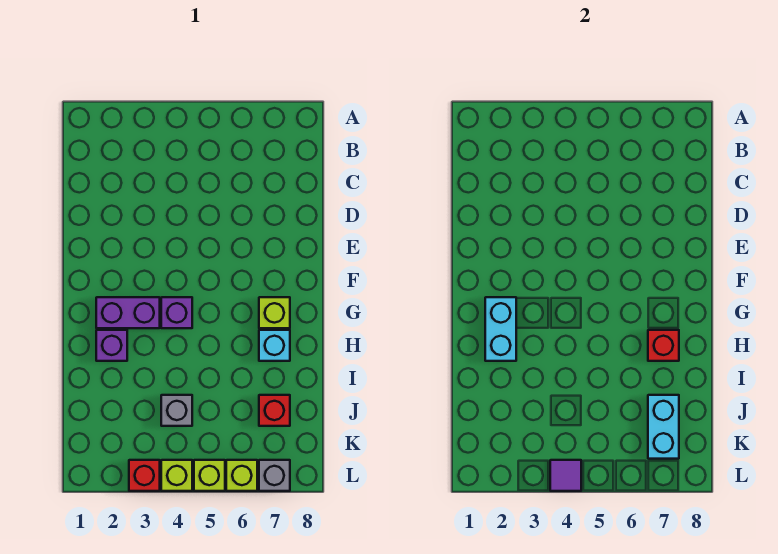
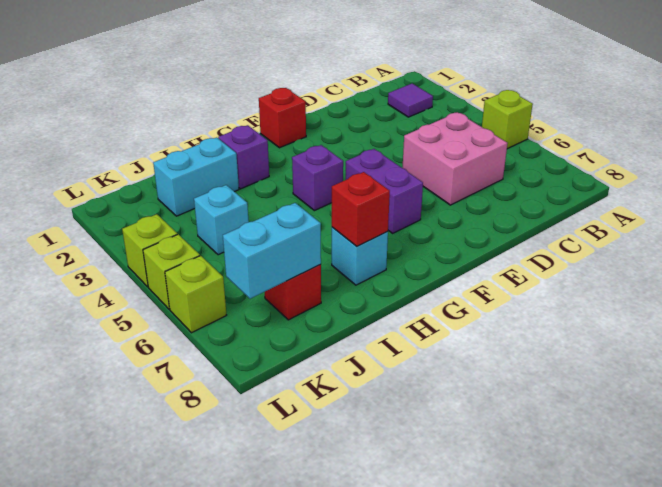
none -> pink 2x2 brick [403,112,508,205]
purple 1x2 brick [96,297,160,328] -> purple 1x2 brick moved to [346,149,423,233]
cyan 1x2 brick [485,297,516,361] -> cyan 1x2 brick moved to [153,137,239,216]
lime 1x1 brick [259,297,290,328] -> lime 1x1 brick moved to [482,90,533,149]
grey 1x1 brick [161,395,192,426] -> cyan 1x1 brick [194,185,249,255]
red 1x1 brick [129,460,160,491] -> red 1x1 brick moved to [259,88,306,148]
purple 1x1 tile [550,460,581,491] -> purple 1x1 tile moved to [388,83,433,117]
grey 1x1 brick [259,460,290,491] -> none

